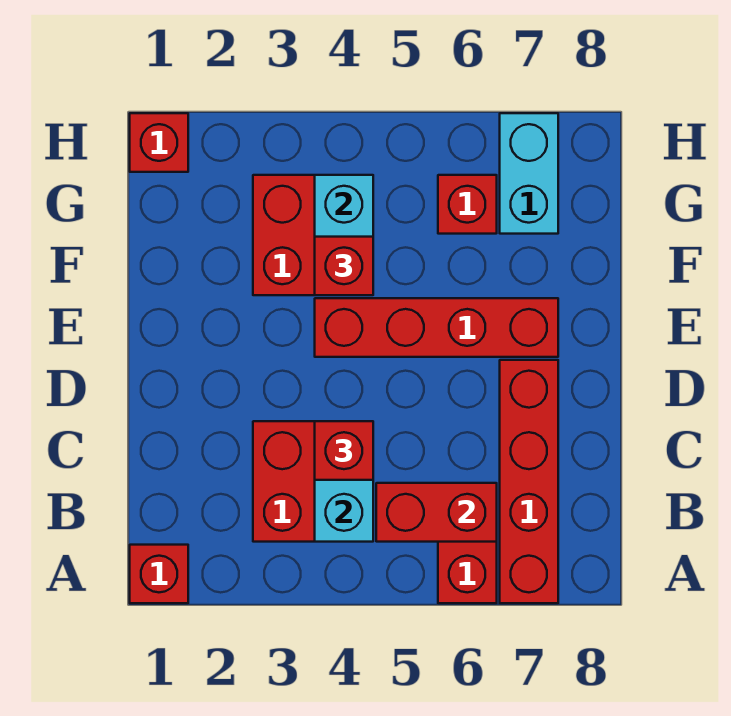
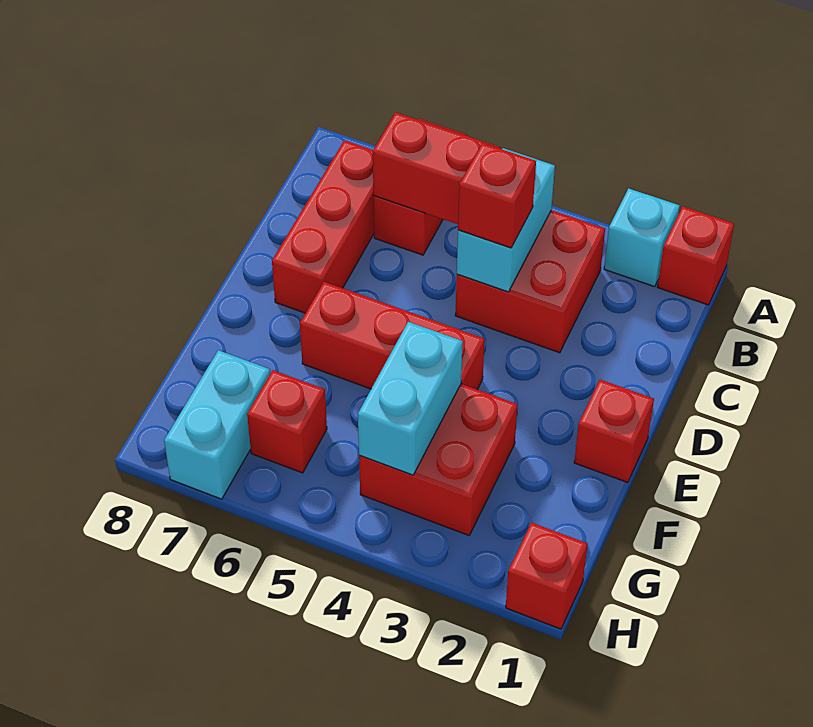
none -> cyan 1x1 brick [604,188,680,287]
red 1x4 brick [500,360,558,603] -> red 1x3 brick [272,140,374,313]
red 1x4 brick [315,298,558,357] -> red 1x3 brick [300,282,485,389]
red 1x1 brick [315,237,373,295] -> red 1x1 brick moved to [574,380,654,483]

